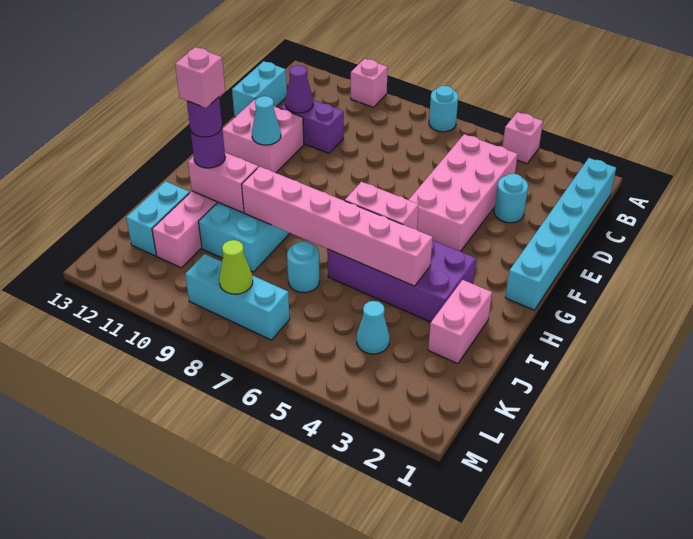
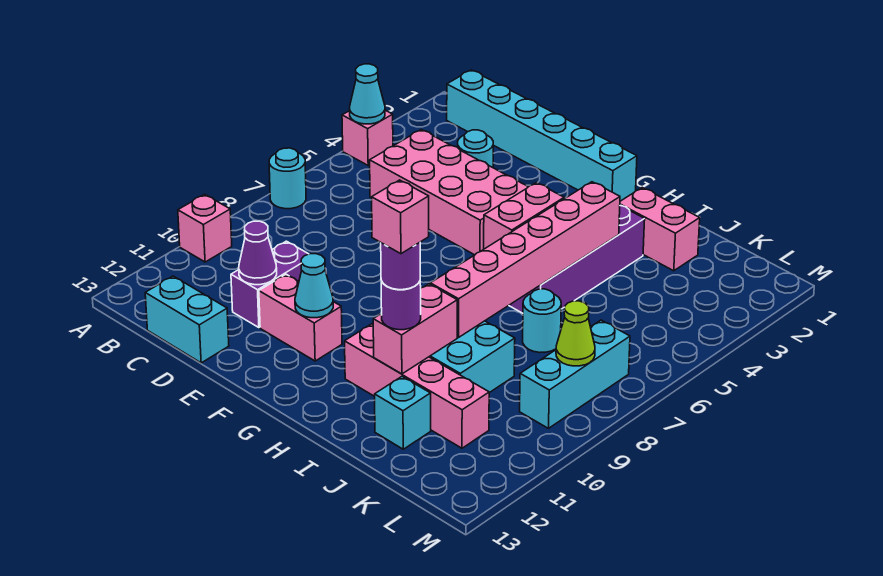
pink 2x2 brick [222,99,304,173] -> pink 1x2 brick [259,274,342,361]
cyan 1x2 brick [126,181,190,256] -> cyan 1x1 brick [375,377,431,449]
cyan 1x1 cone [357,301,390,354] -> cyan 1x1 cone moved to [350,64,385,124]

